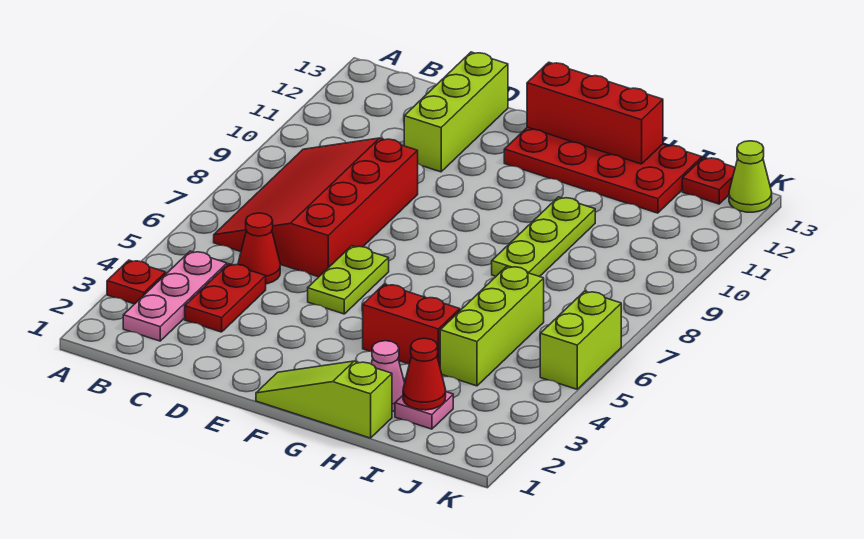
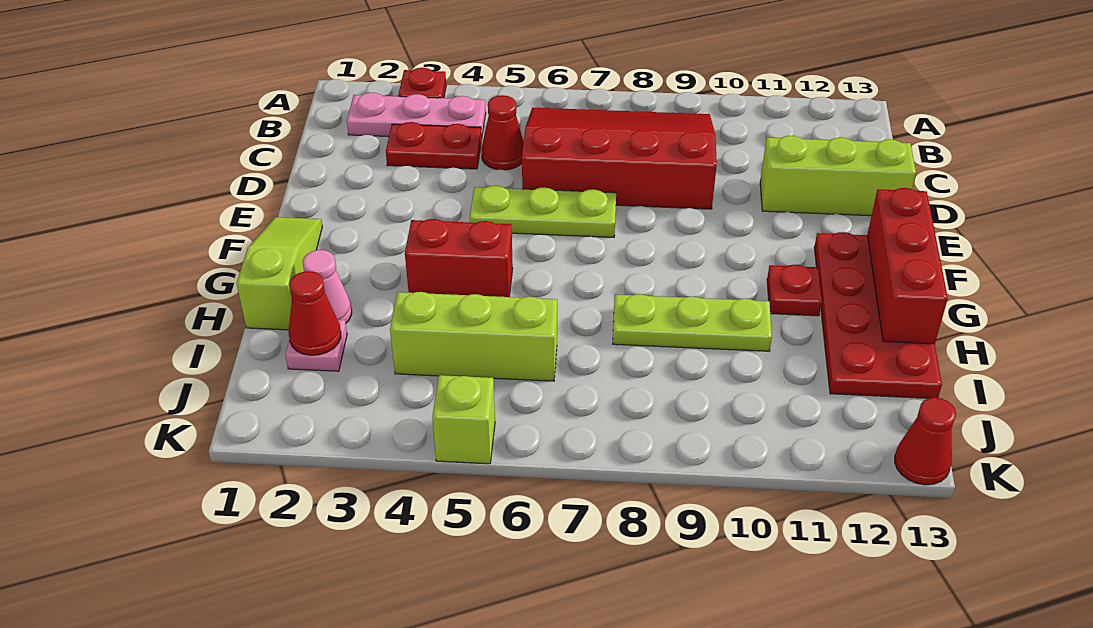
lime 1x2 plate [308,246,389,314] -> lime 1x3 plate [470,186,616,237]
red 1x2 brick [363,284,460,366] -> red 1x2 brick turned to [405,219,513,297]
red 1x1 plate [682,157,735,204] -> red 1x1 plate moved to [767,265,822,316]
lime 1x2 brick [540,291,621,389] -> lime 1x1 brick [432,375,495,464]
lime 1x1 cone [729,141,772,212] -> red 1x1 cone [895,397,956,485]

